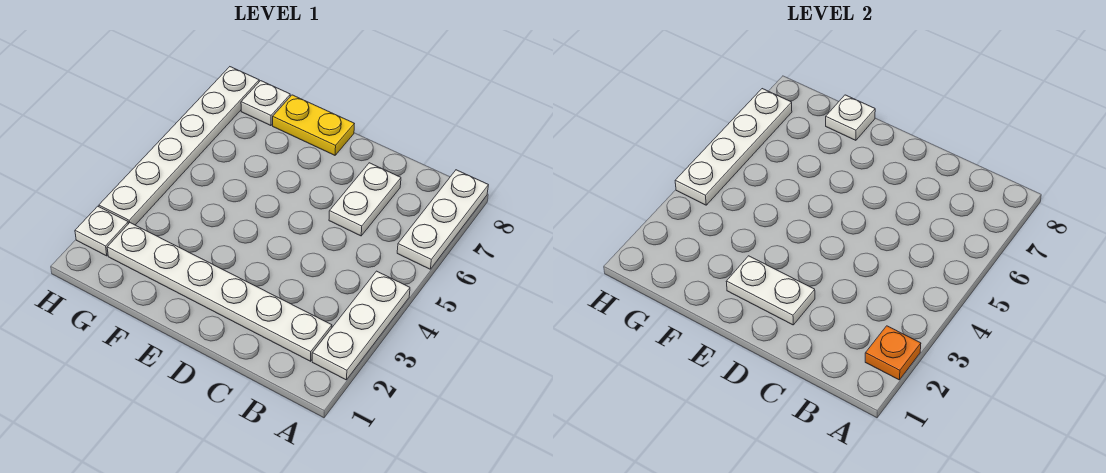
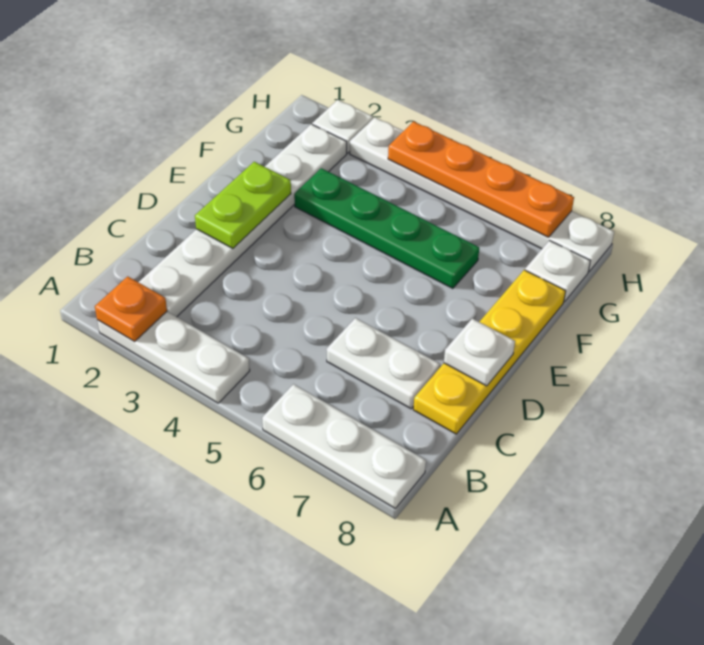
white 1x2 plate [726,256,815,325] -> lime 1x2 plate [195,162,291,249]
yellow 1x2 plate [273,95,354,155] -> yellow 1x4 plate [413,270,566,434]
none -> green 1x4 plate [294,168,479,289]
white 1x1 plate [826,95,875,140] -> white 1x1 plate moved to [444,318,515,386]
white 1x4 plate [675,89,792,205] -> orange 1x4 plate [388,121,574,237]

